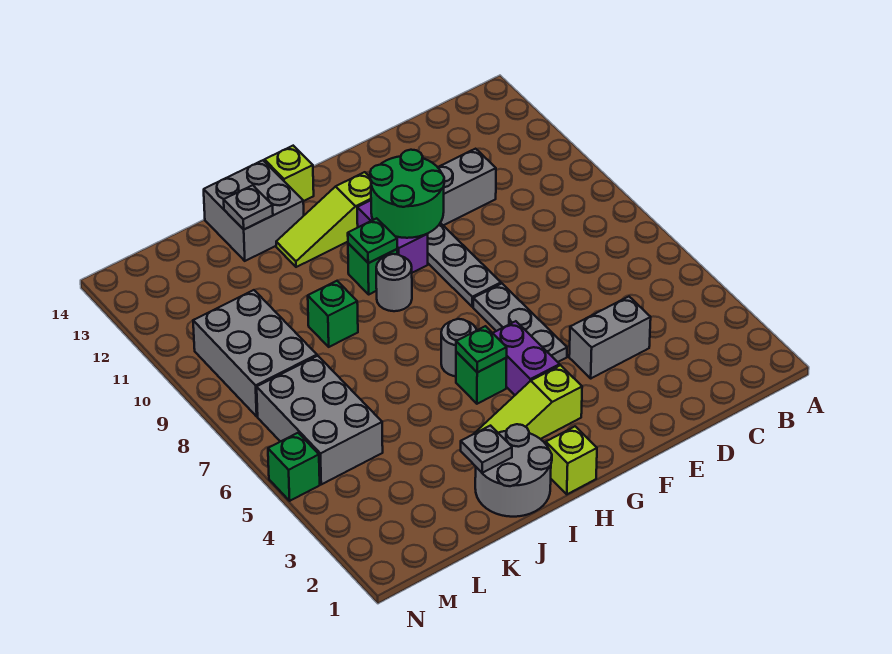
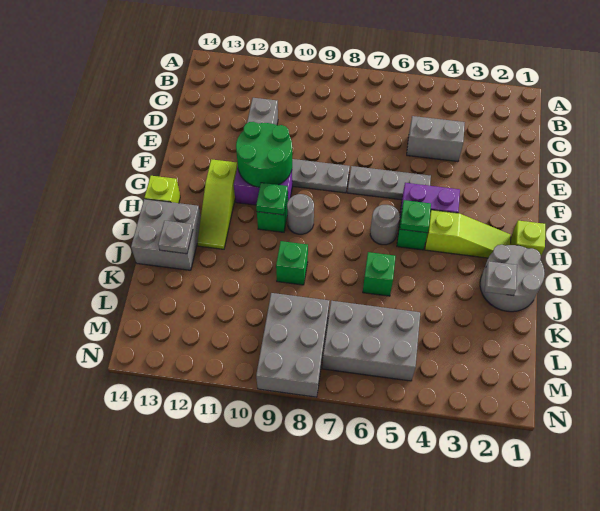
grey 1x2 brick [569,297,651,378] -> grey 1x2 brick turned to [407,116,465,162]
lime 1x3 slope [474,365,582,439] -> lime 1x3 slope turned to [425,210,511,258]
grey 2x3 brick [193,290,317,416] -> grey 2x3 brick turned to [256,293,329,397]
green 1x1 brick [268,433,320,501] -> green 1x1 brick moved to [363,252,396,296]

